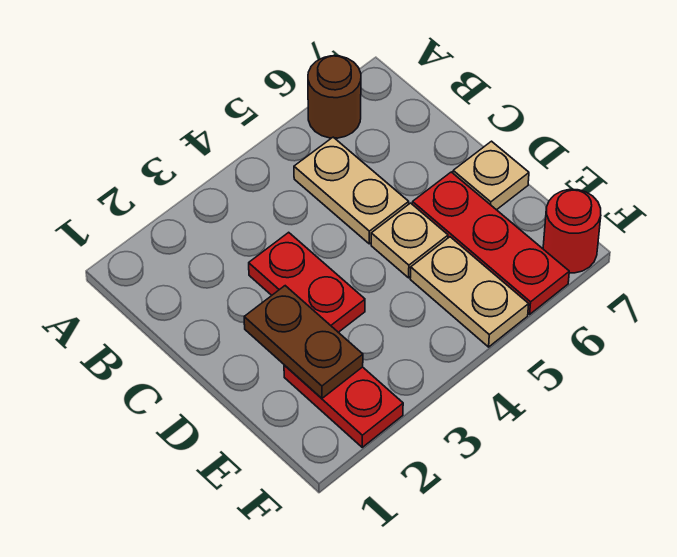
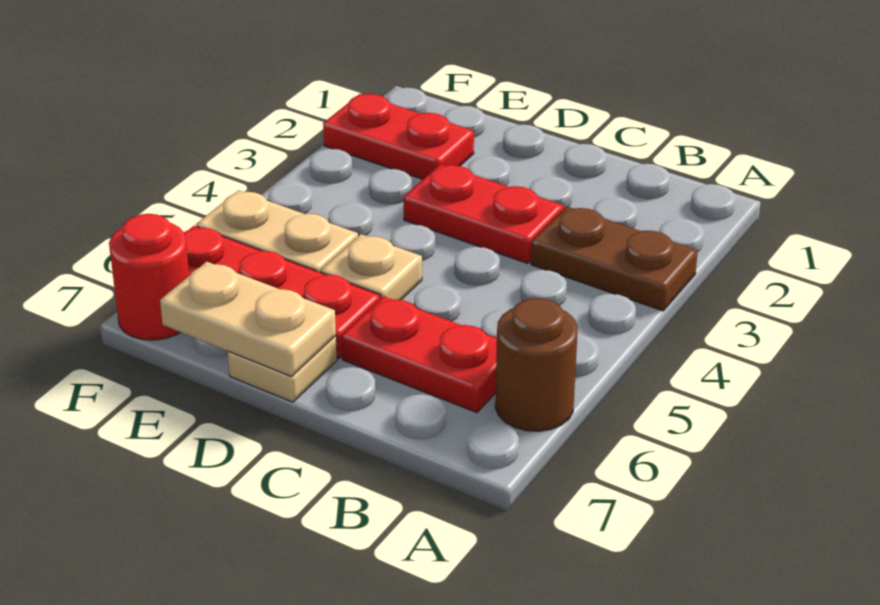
tan 1x2 plate [294,137,409,244] -> tan 1x2 plate moved to [160,262,336,377]
none -> red 1x2 plate [341,296,497,413]
brown 1x2 plate [244,286,363,398] -> brown 1x2 plate moved to [531,206,698,311]

